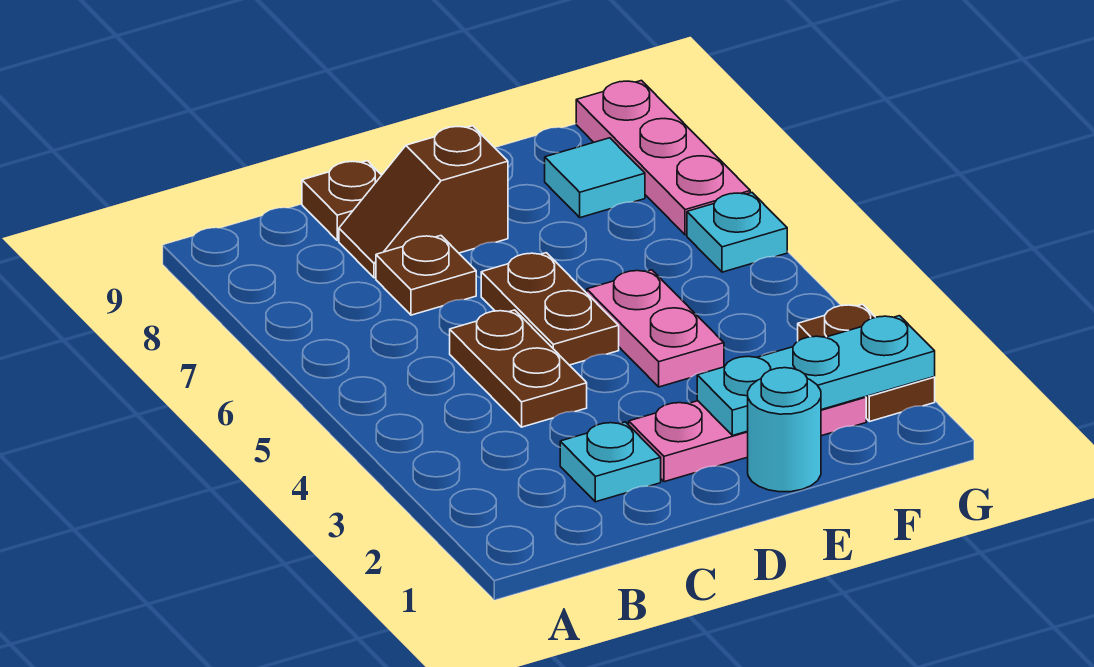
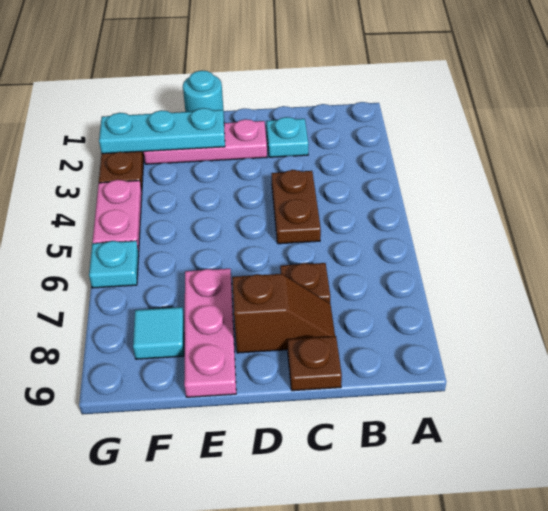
brown 1x2 plate [481,253,619,365] -> none
pink 1x2 plate [587,270,724,387] -> pink 1x2 plate moved to [93,180,142,252]
pink 1x3 plate [576,81,750,235] -> pink 1x3 plate moved to [184,269,236,397]

